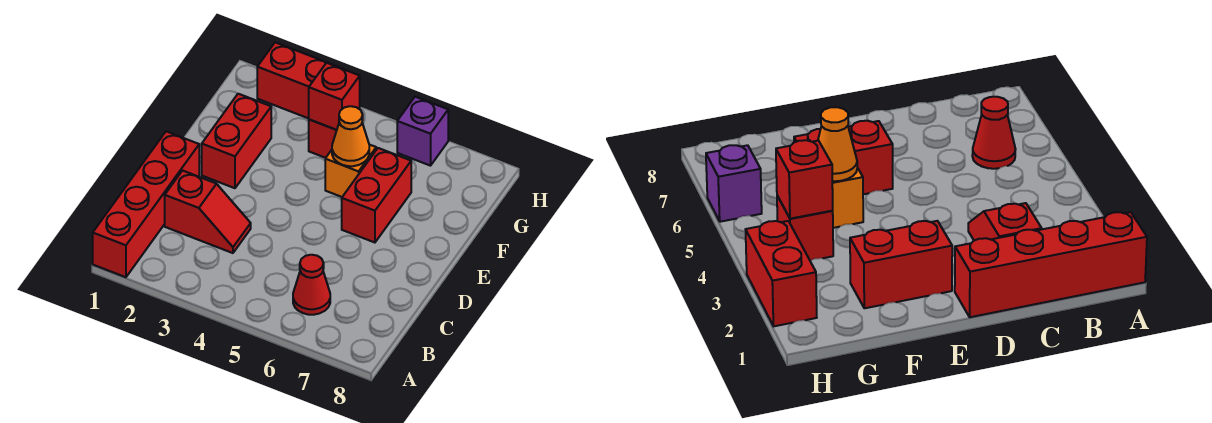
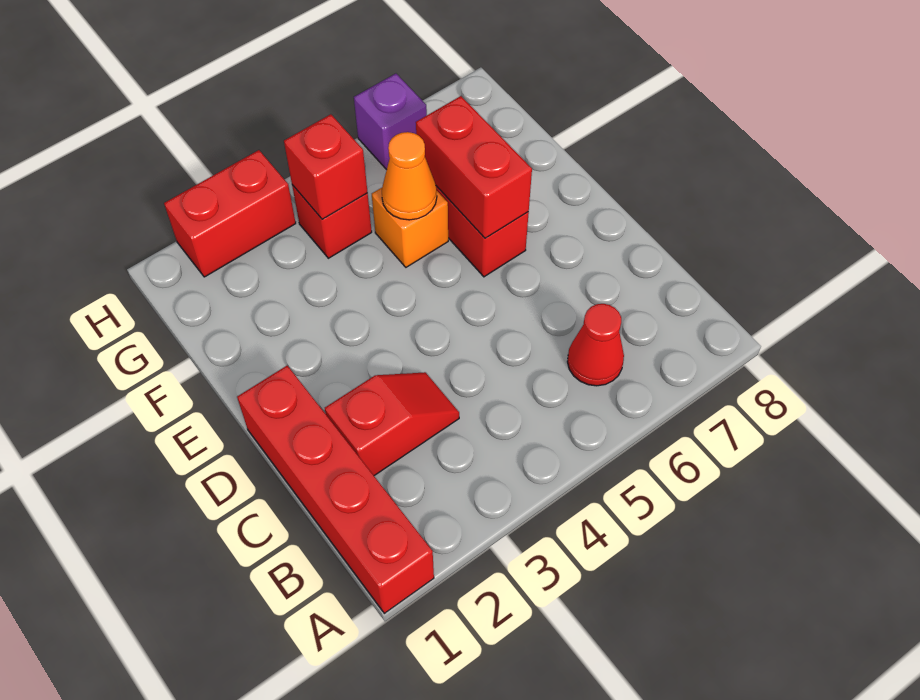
red 1x2 brick [202,94,271,188] -> red 1x2 brick moved to [416,96,532,238]

